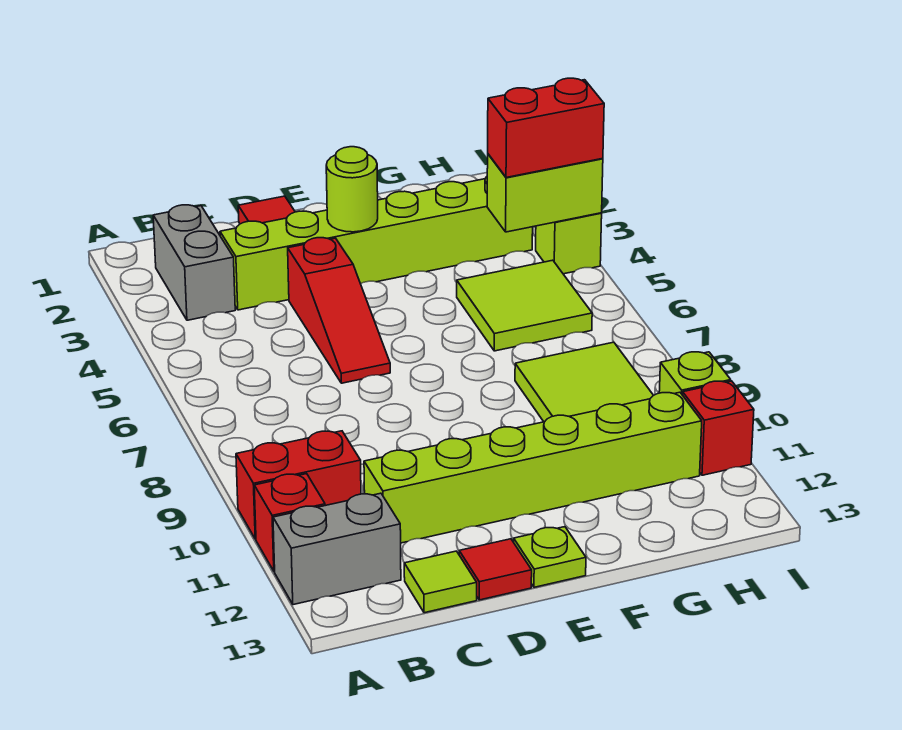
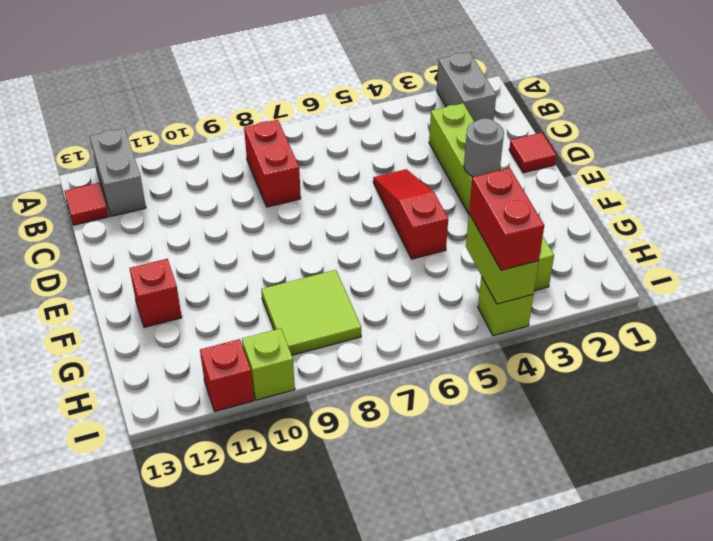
red 1x2 brick [236,431,361,539] -> red 1x2 brick moved to [244,120,301,207]
red 1x1 brick [254,474,325,571] -> red 1x1 brick moved to [129,259,182,327]
grey 1x2 brick [153,205,235,320] -> grey 1x2 brick turned to [437,52,496,122]
lime 1x6 brick [364,392,702,543] -> none
lime 1x1 tile [404,551,477,613] -> none
red 1x3 slope [288,238,390,383] -> red 1x3 slope turned to [373,169,448,259]
red 1x1 tile [459,539,532,600] -> red 1x1 tile moved to [64,183,109,225]
lime 1x1 round brick [326,147,378,232] -> grey 1x1 round brick [464,118,504,177]
lime 1x1 plate [514,527,586,587] -> none
lime 2x2 tile [457,260,592,351] -> none

